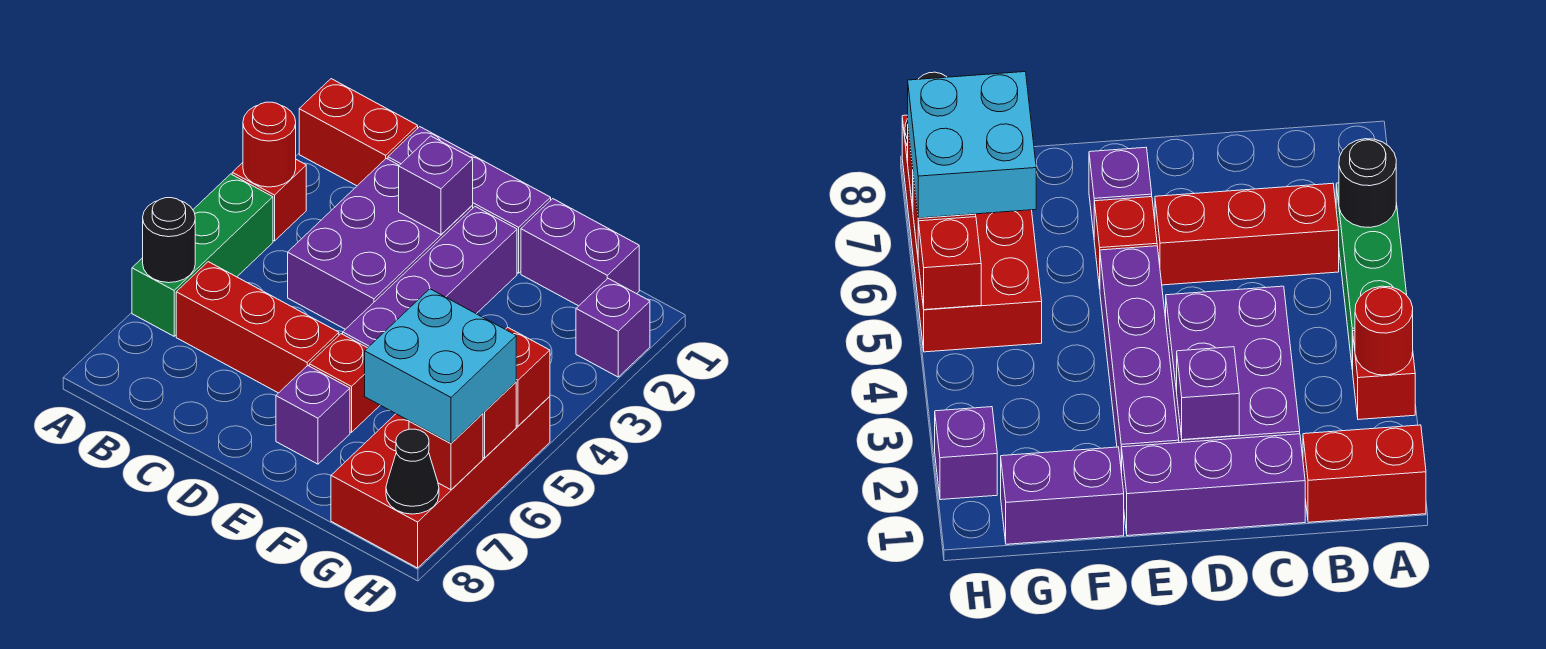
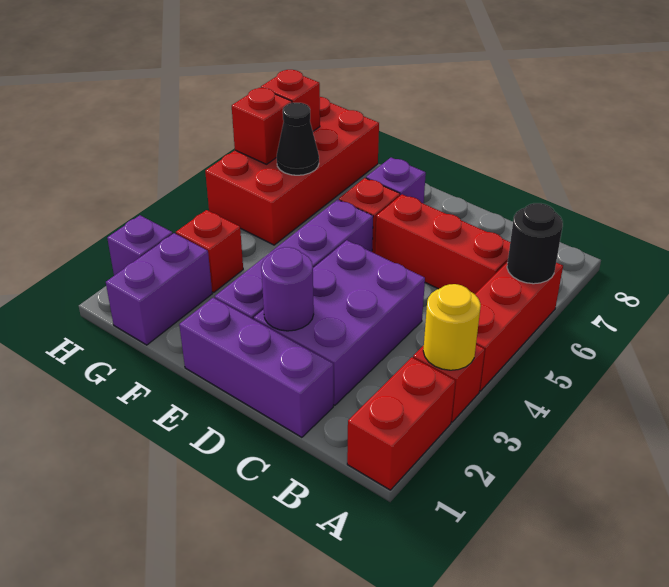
red 1x2 brick [299,79,418,186] -> red 1x2 brick turned to [347,357,455,490]
red 1x1 round brick [243,102,296,187] -> yellow 1x1 round brick [423,284,481,370]
green 1x3 brick [132,174,273,336] -> red 1x3 brick [475,262,563,391]
purple 1x1 brick [399,136,473,235] -> purple 1x1 round brick [261,247,314,331]
purple 1x2 brick [521,199,639,306] -> purple 1x2 brick turned to [106,233,212,345]
cyan 2x2 brick [365,289,516,443] -> none
red 1x1 brick [506,327,550,426] -> red 1x1 brick moved to [176,210,243,292]
black 1x1 cone [386,429,439,514] -> black 1x1 cone moved to [277,103,319,175]

